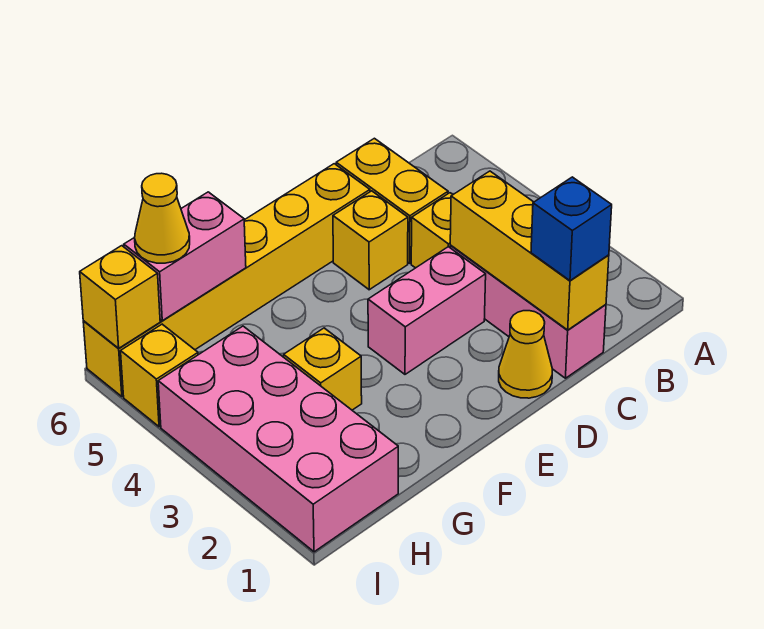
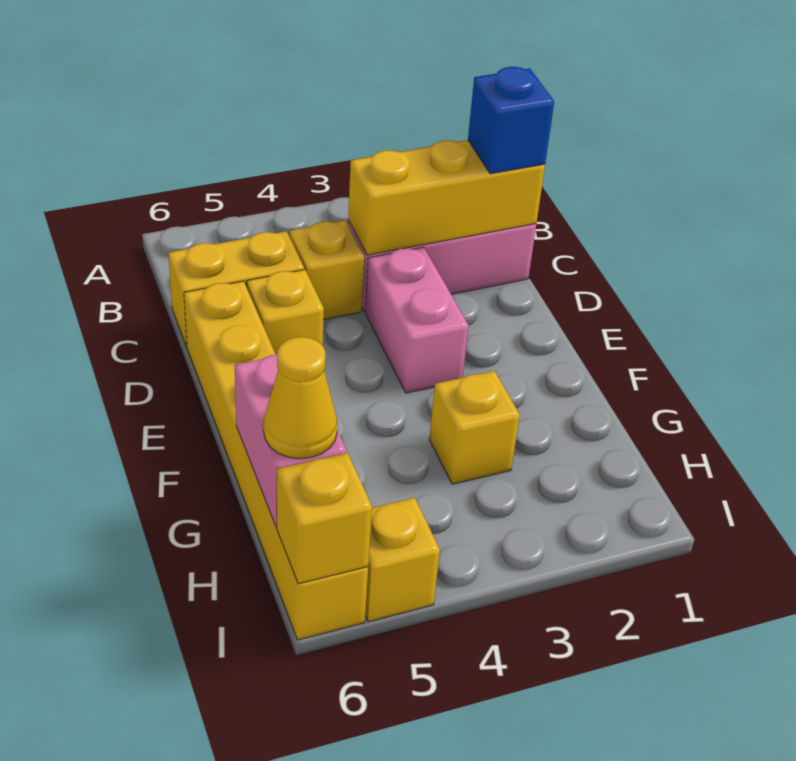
yellow 1x1 cone [499,311,552,398] -> none
pink 2x4 brick [158,326,398,552] -> none

